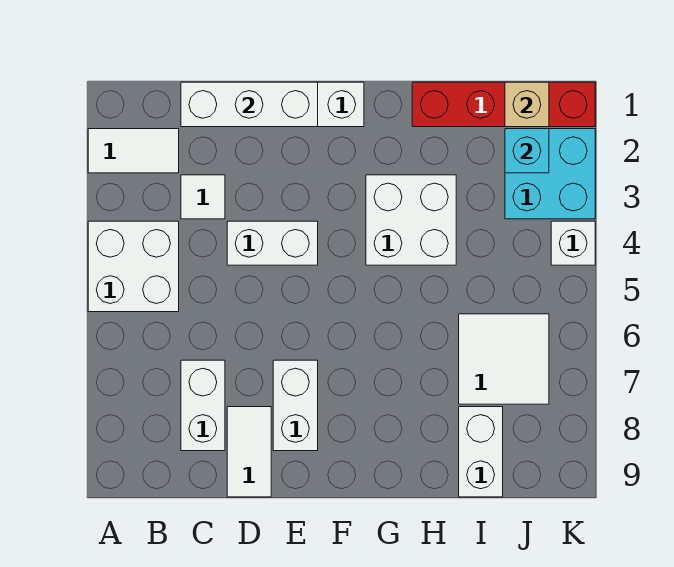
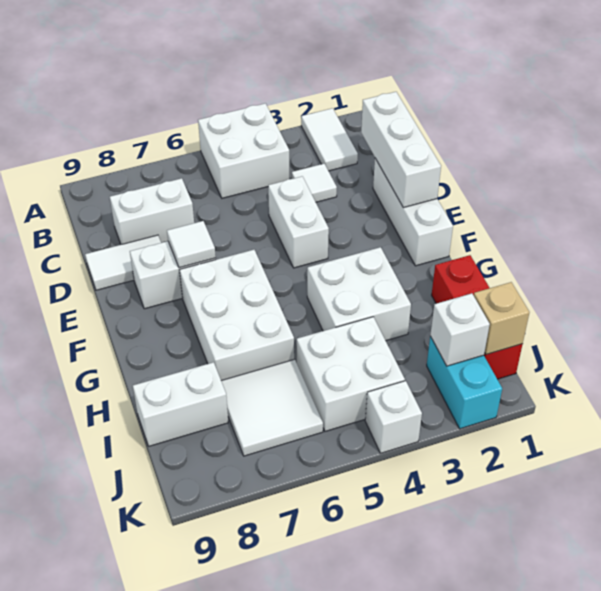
none -> white 1x1 tile [167,221,216,268]
none -> white 2x3 brick [180,250,294,380]
red 1x4 brick [412,82,595,127] -> red 1x3 brick [432,255,523,379]
none -> white 2x2 brick [297,317,405,431]
cyan 2x2 brick [505,129,595,219] -> cyan 1x2 brick [427,337,502,429]
cyan 1x1 brick [505,129,549,173] -> white 1x1 brick [430,293,490,366]

